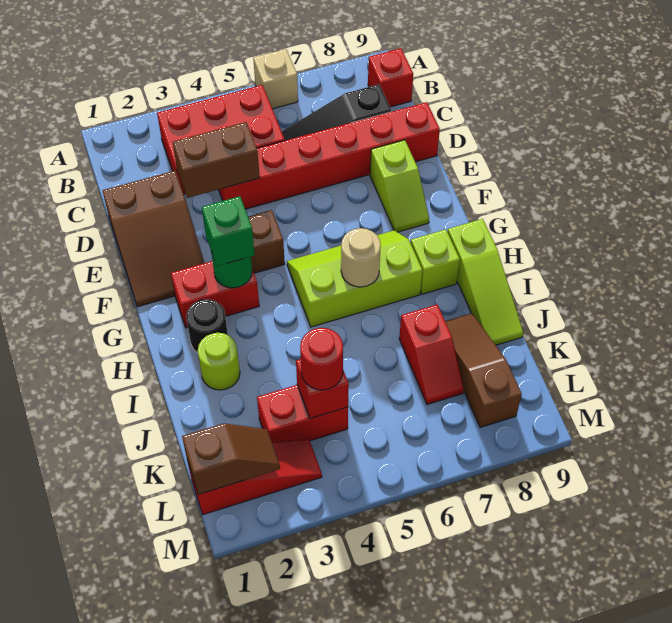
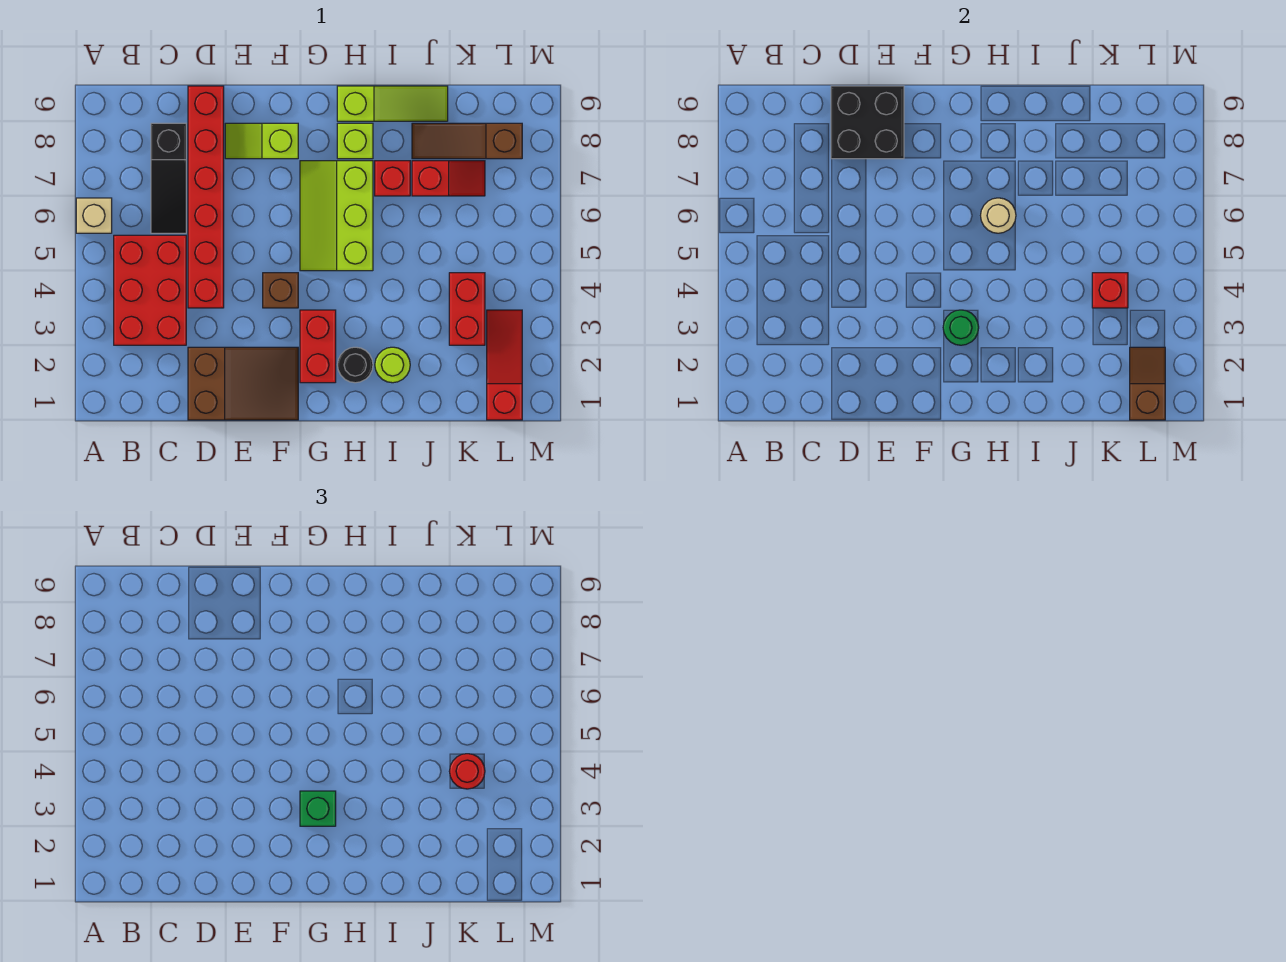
red 1x1 brick [368,48,413,107] -> red 1x1 brick moved to [375,161,410,196]
brown 1x2 brick [173,122,260,198] -> none
none -> black 2x2 brick [831,86,904,159]
lime 1x2 slope [370,140,429,232] -> lime 1x2 slope turned to [225,123,298,159]

